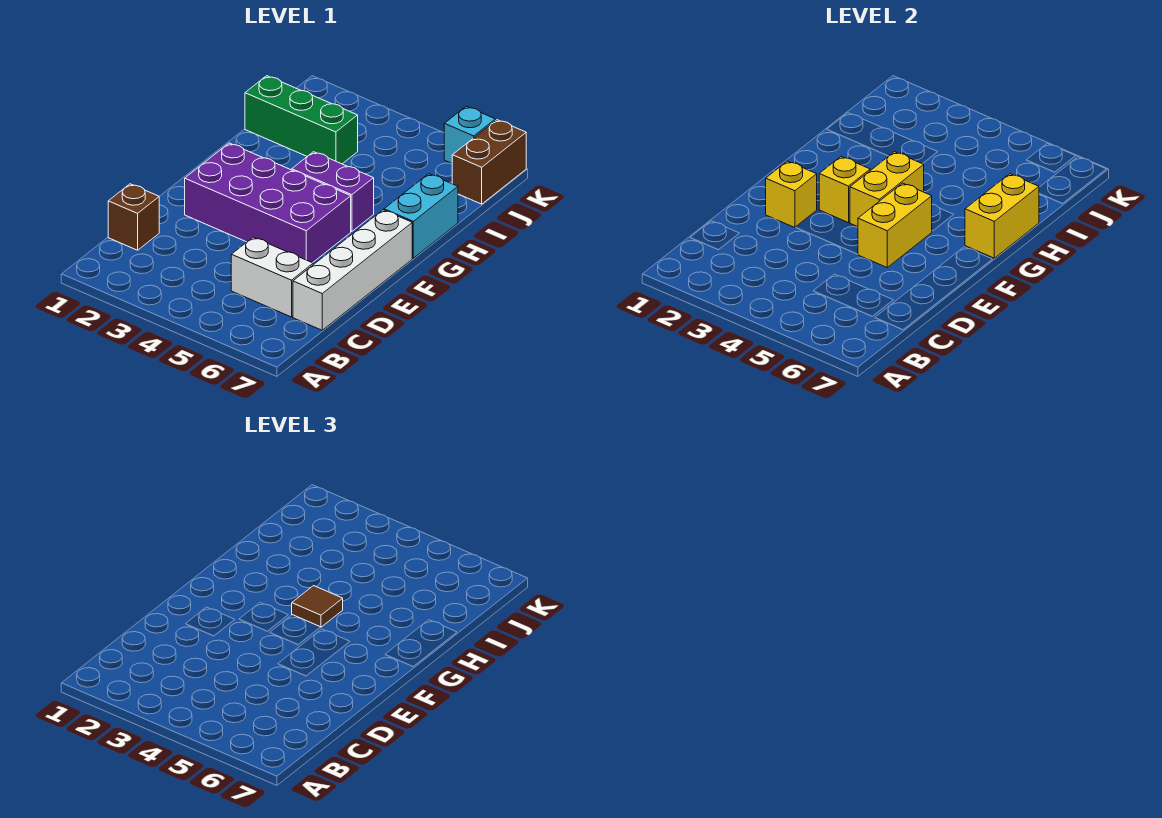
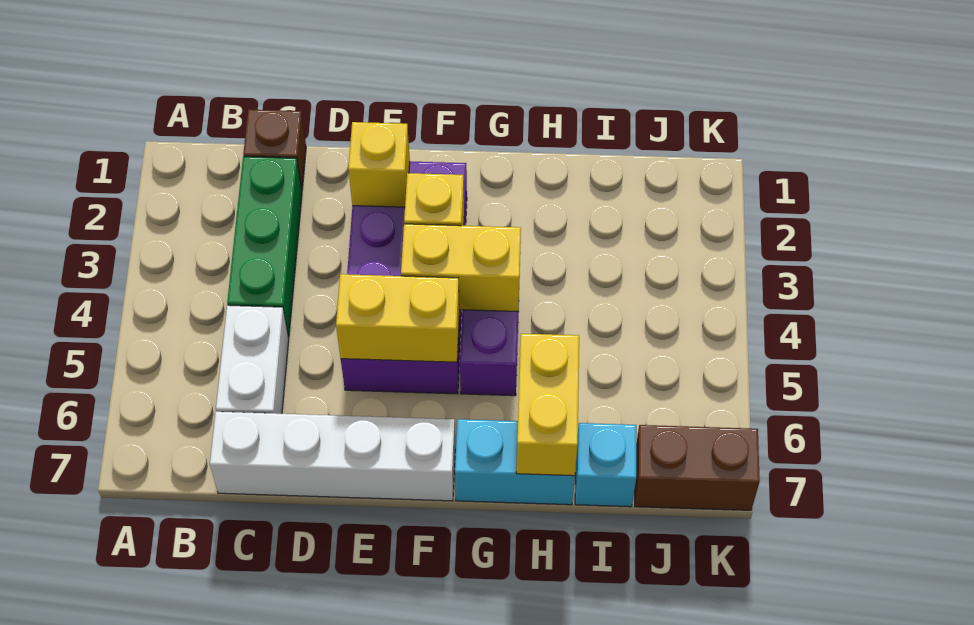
brown 1x1 tile [292,586,343,627] -> none
yellow 1x2 brick [965,174,1039,258] -> yellow 1x2 brick turned to [516,334,579,476]
green 1x3 brick [245,76,358,164] -> green 1x3 brick moved to [227,157,302,337]
cyan 1x1 brick [444,106,495,163] -> cyan 1x1 brick moved to [575,423,636,507]

